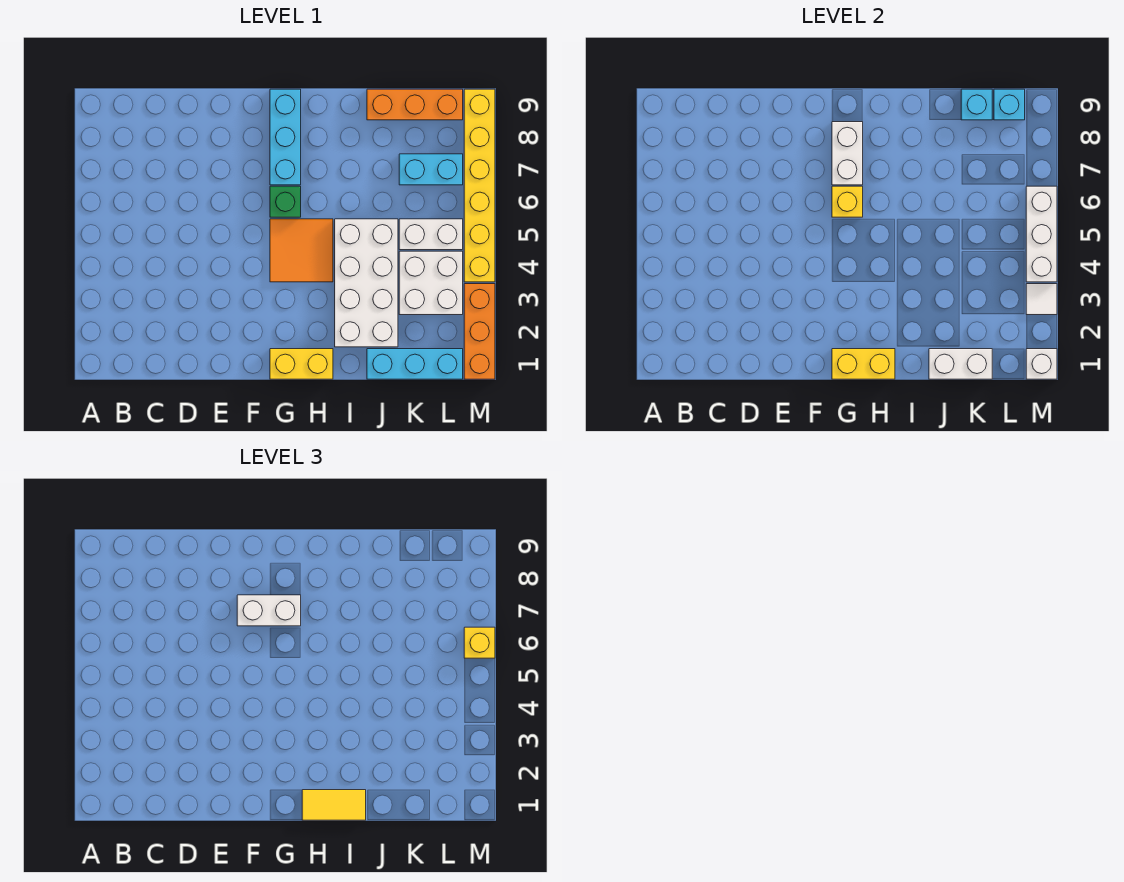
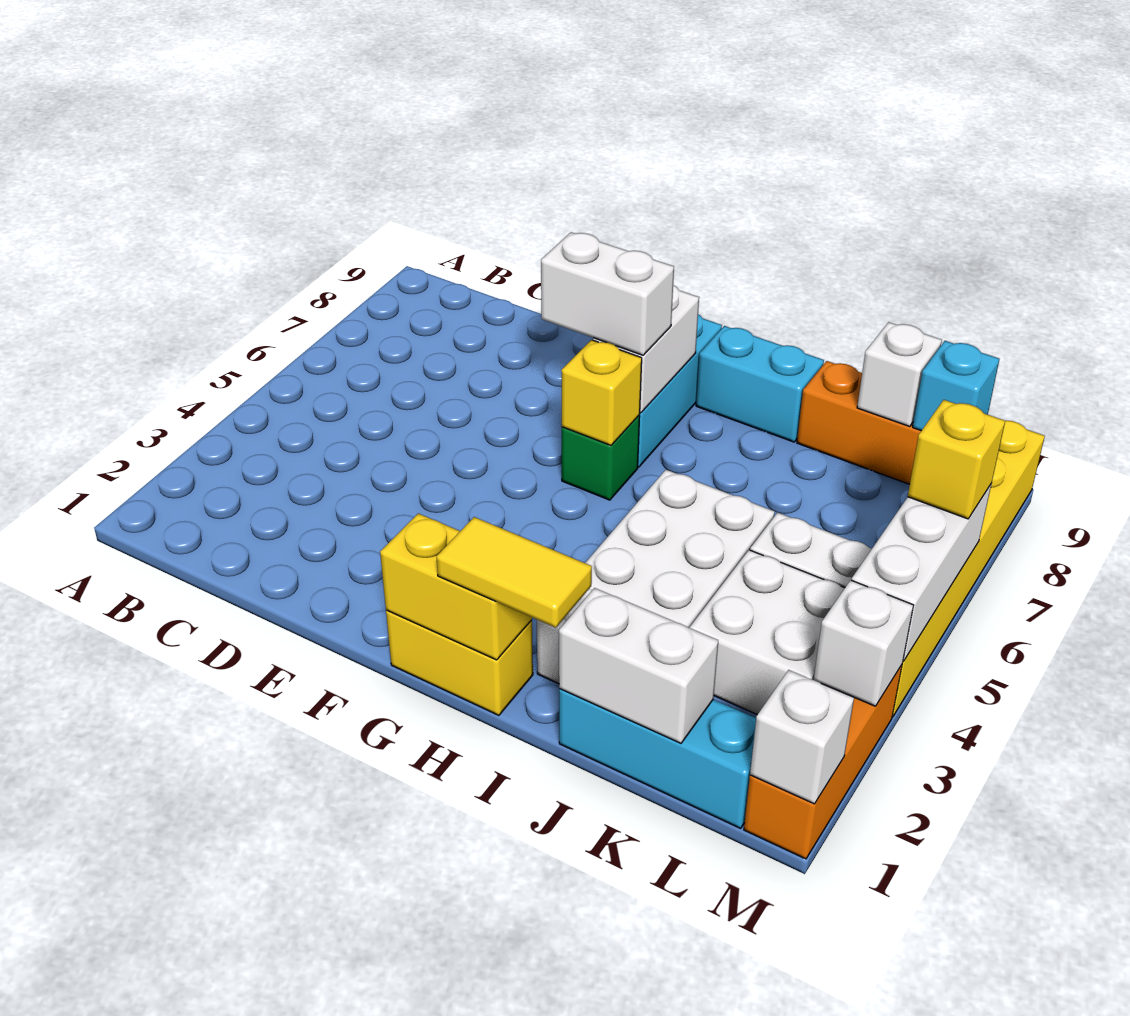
orange 2x2 tile [270,219,333,282] -> none
cyan 1x2 brick [399,154,463,185] -> cyan 1x2 brick moved to [696,326,824,442]
cyan 1x1 brick [961,89,992,120] -> white 1x1 brick [857,322,942,427]
white 1x1 tile [1026,284,1057,315] -> white 1x1 brick [814,580,913,706]

